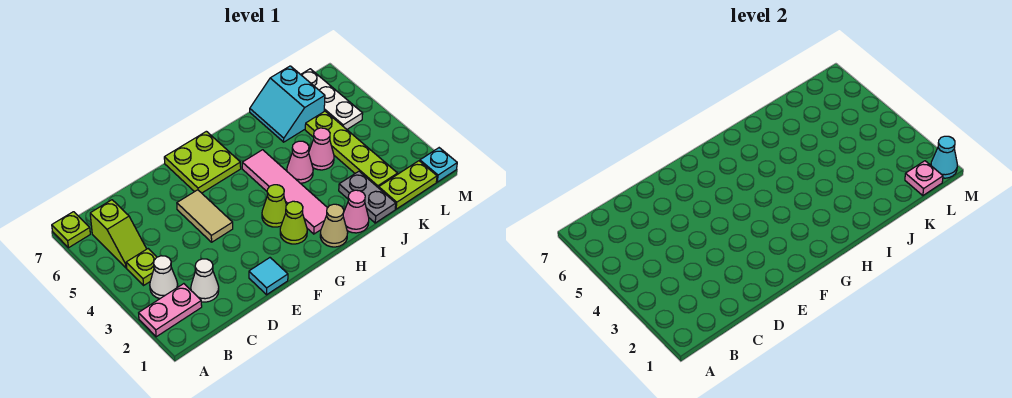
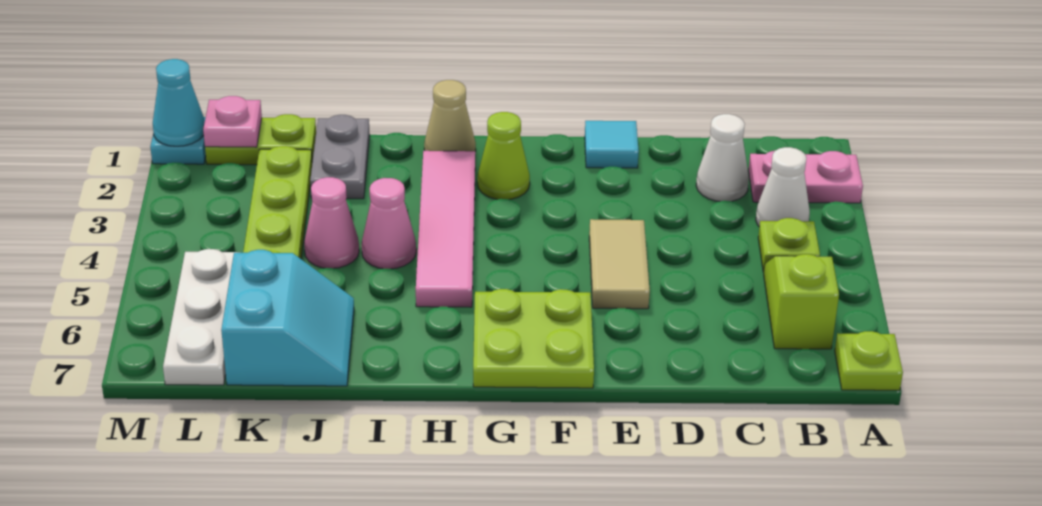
lime 1x1 cone [262,185,286,227] -> none
pink 1x1 cone [343,190,369,233] -> none

